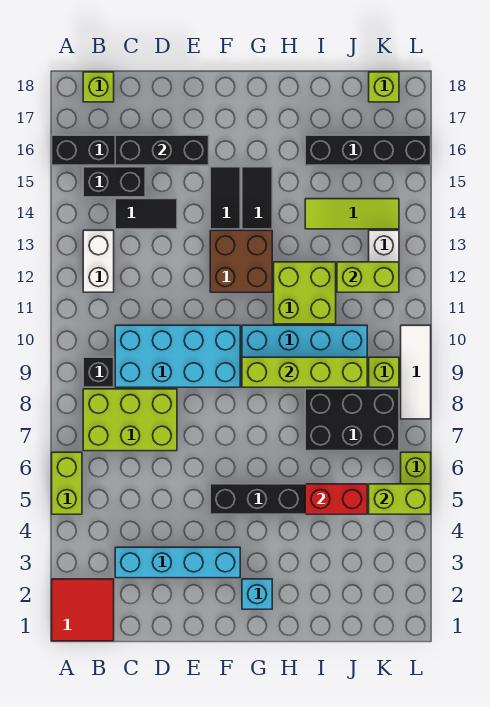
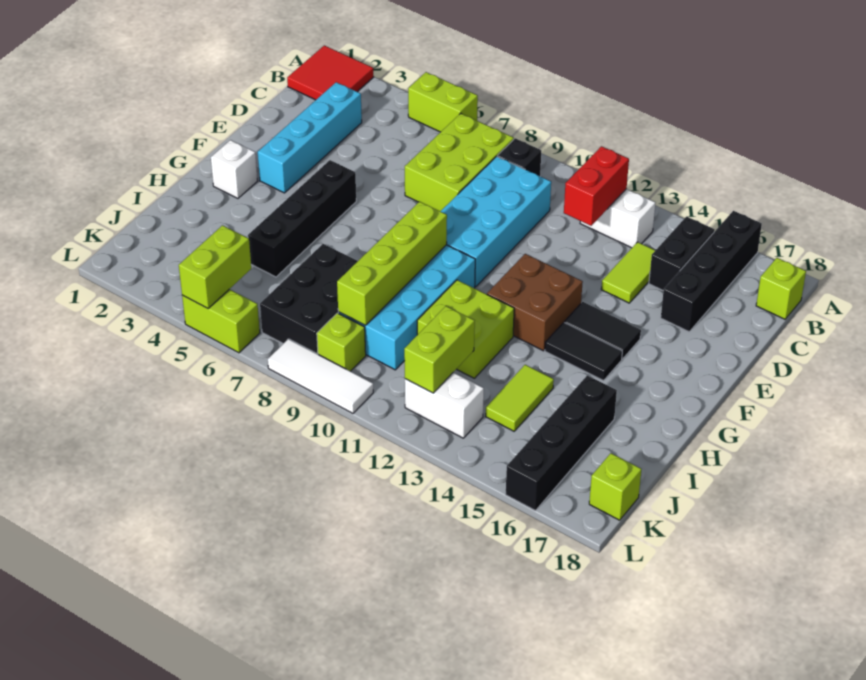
black 1x2 tile [115,199,177,229] -> lime 1x2 tile [601,242,655,303]
black 1x3 brick [115,135,209,165] -> none
cyan 1x1 brick [242,579,272,609] -> white 1x1 brick [211,140,257,198]
red 1x2 brick [305,484,367,514] -> red 1x2 brick moved to [564,146,629,226]
lime 1x3 tile [305,199,399,229] -> lime 1x2 tile [486,365,554,431]

